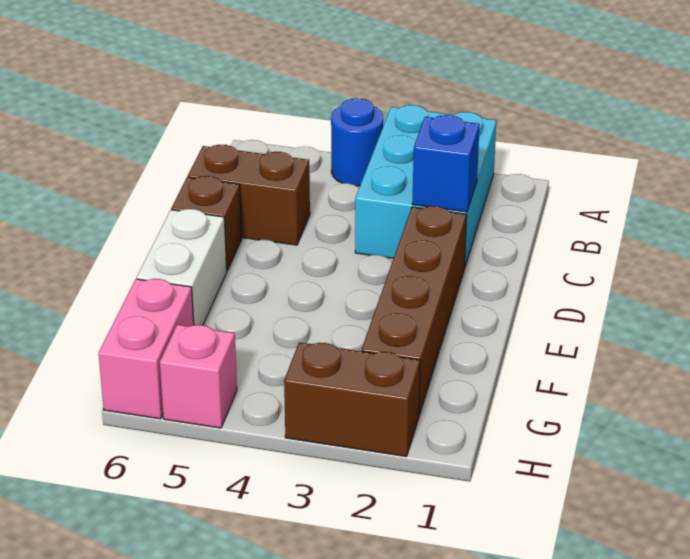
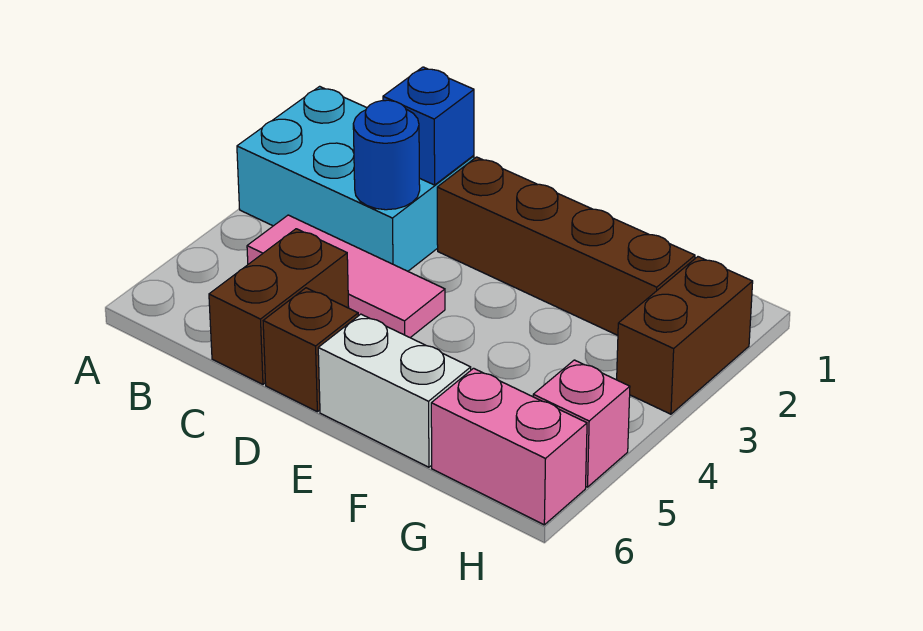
blue 1x1 round brick [331,98,383,186] -> blue 1x1 round brick moved to [353,100,420,210]
none -> pink 1x3 tile [247,215,445,338]

